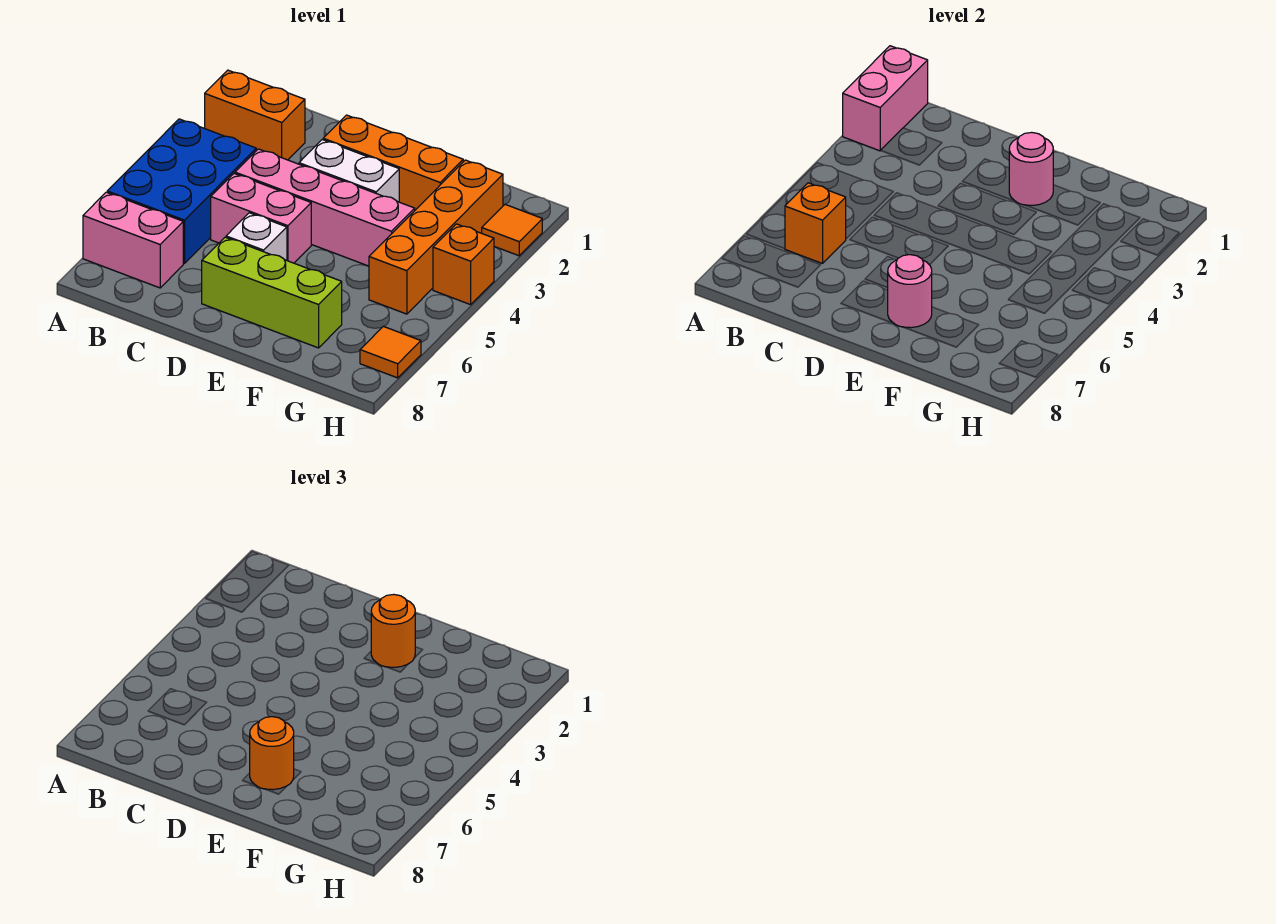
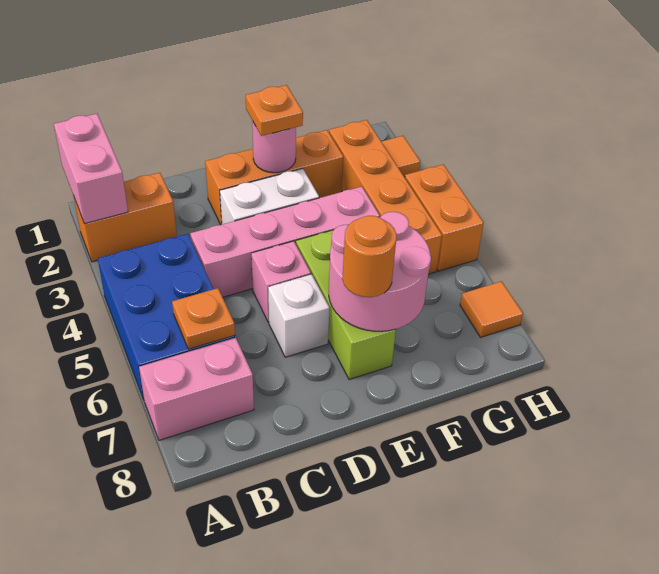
orange 1x1 brick [785,183,846,264] -> orange 1x1 plate [172,288,235,349]
pink 1x2 brick [211,174,311,263] -> pink 1x1 brick [251,241,311,322]
lime 1x3 brick [202,237,342,348] -> lime 1x3 brick turned to [296,230,396,380]
orange 1x1 round brick [371,594,415,667] -> orange 1x1 plate [246,85,303,136]
pink 1x1 round brick [887,255,932,328] -> pink 2x2 round brick [329,212,431,331]
orange 1x1 brick [433,224,494,305] -> orange 1x2 brick [405,165,484,271]

